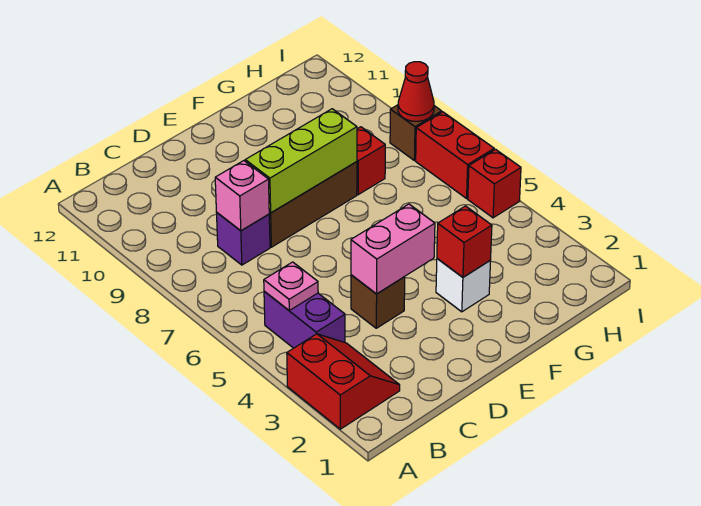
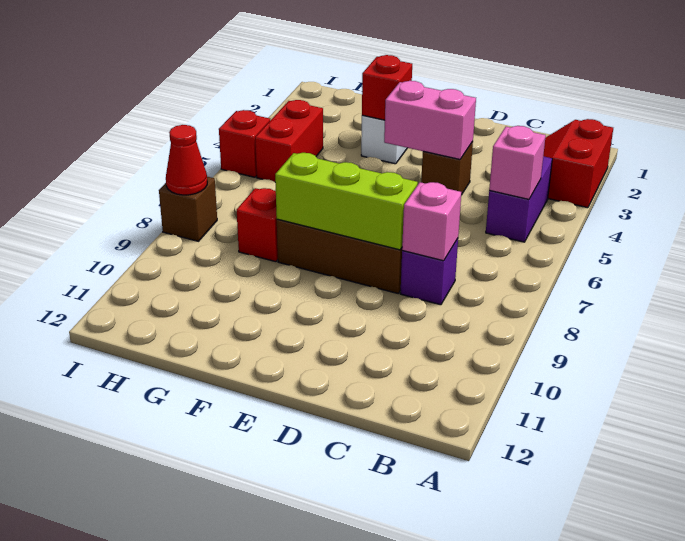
pink 1x1 plate [264,262,318,310] -> pink 1x1 brick [489,126,546,199]
red 1x2 brick [416,112,494,198] -> red 1x2 brick moved to [255,100,323,182]

